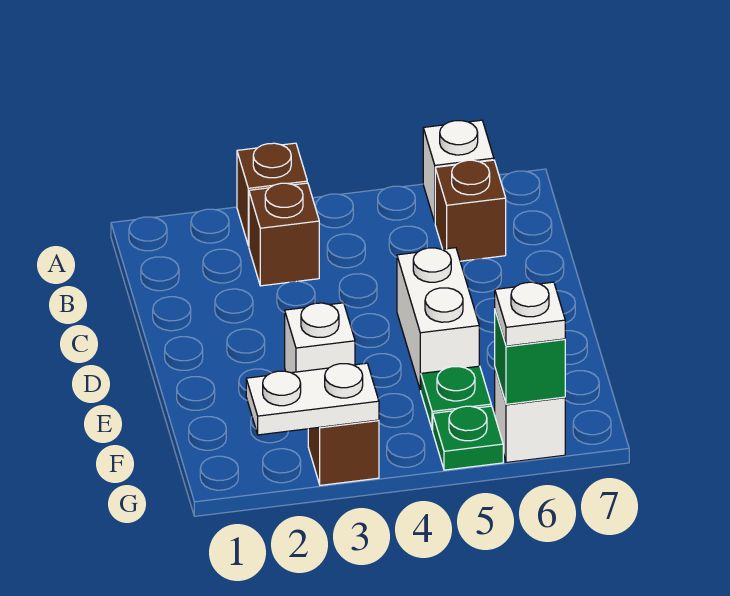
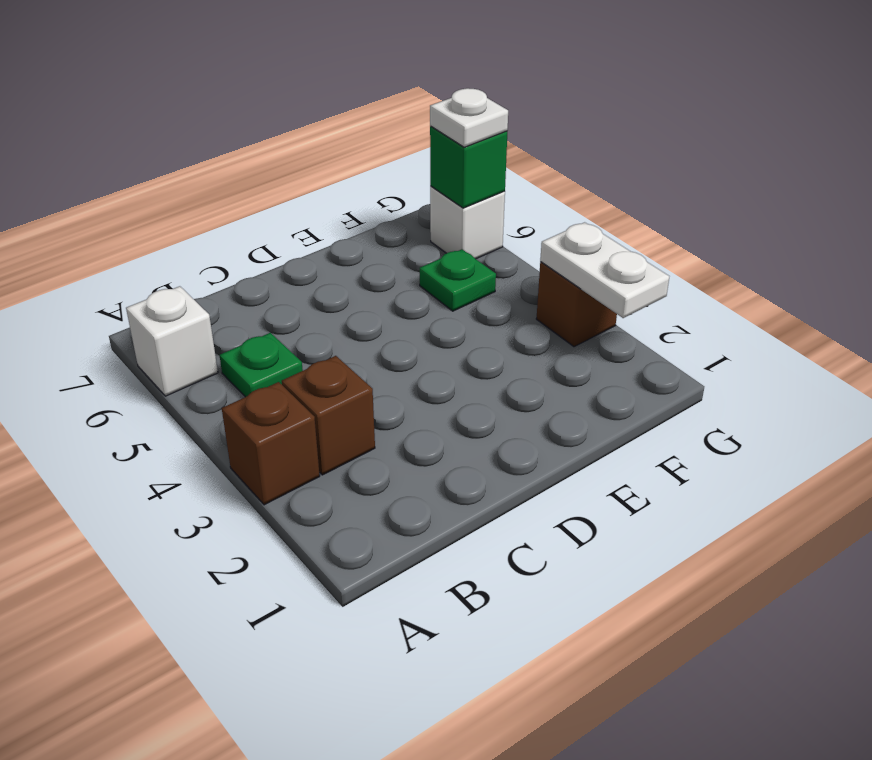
brown 1x1 brick [435,160,506,261] -> none
white 1x2 brick [397,248,479,390] -> none
white 1x1 brick [285,303,355,373] -> none
green 1x1 plate [433,406,503,470] -> green 1x1 plate moved to [220,333,303,397]

